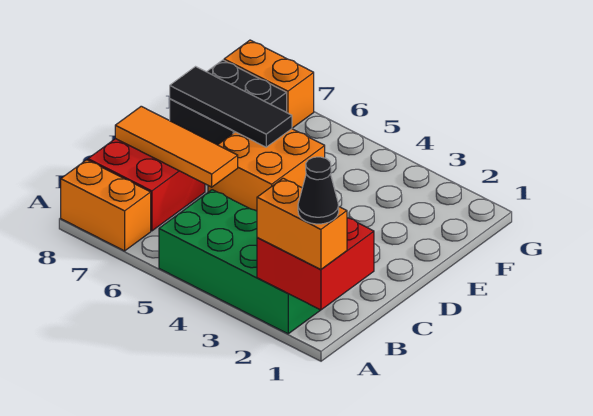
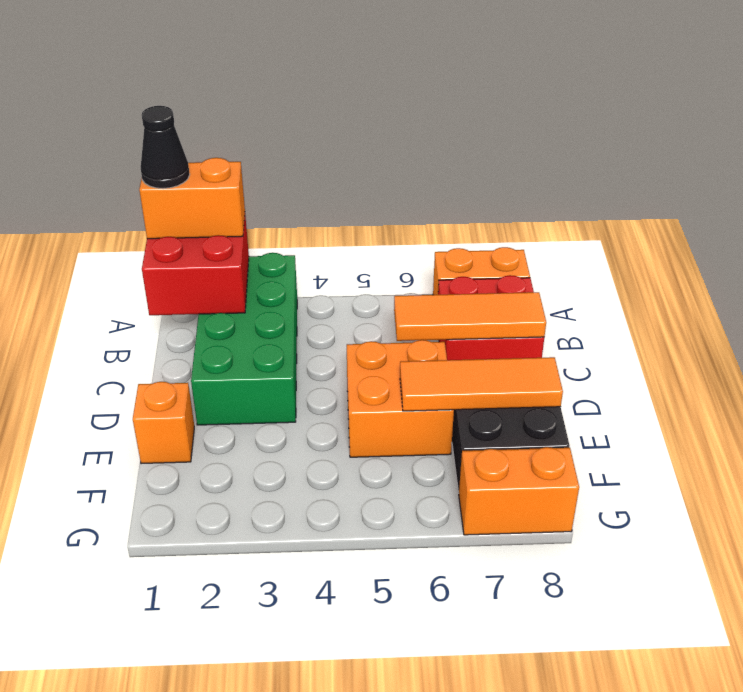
green 2x4 brick [159,190,320,334] -> green 2x4 brick turned to [191,253,297,425]
none -> orange 1x1 brick [133,382,194,464]
black 1x3 tile [170,67,292,147] -> orange 1x3 tile [400,357,563,411]

